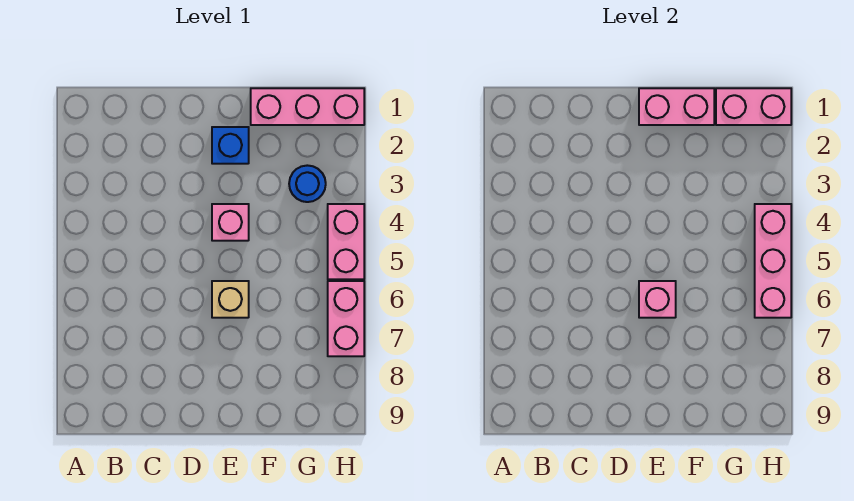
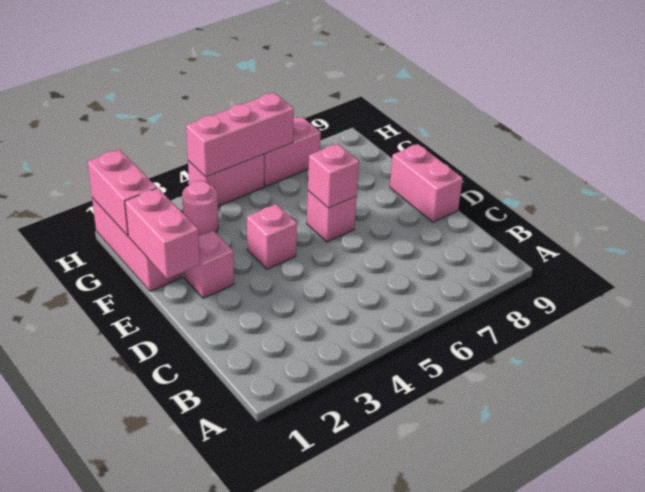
none -> pink 1x2 brick [390,144,463,222]
blue 1x1 brick [212,127,249,164] -> pink 1x1 brick [184,231,234,298]
tan 1x1 brick [212,281,249,318] -> pink 1x1 brick [307,191,356,242]
blue 1x1 round brick [289,165,326,202] -> pink 1x1 round brick [182,181,218,236]

